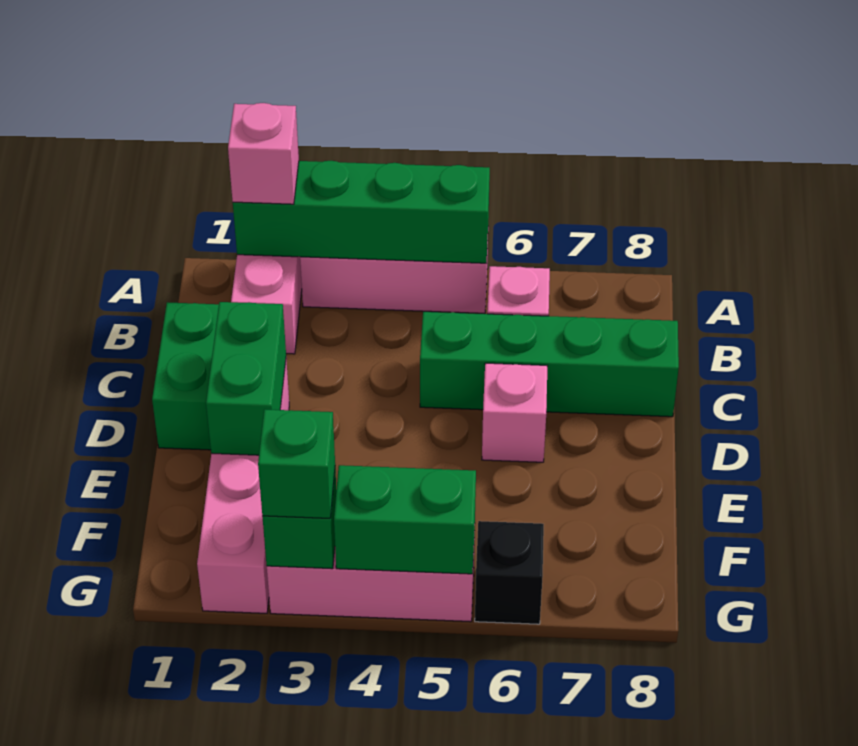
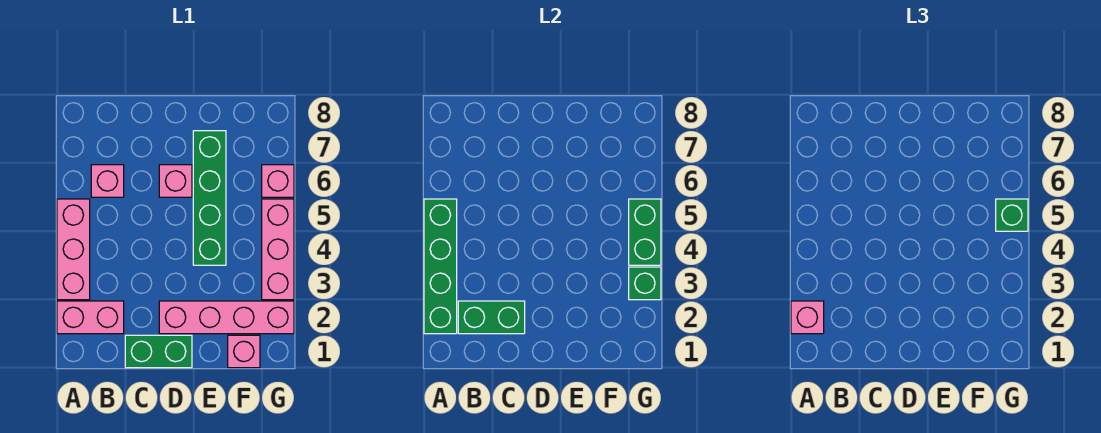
green 1x4 brick [420,312,679,417] -> green 1x4 brick moved to [193,131,226,265]
green 1x2 brick [206,302,286,455] -> green 1x2 brick moved to [458,301,525,334]
none -> pink 1x1 brick [228,335,260,368]
green 1x1 brick [258,409,335,518] -> green 1x1 brick moved to [996,199,1028,231]
black 1x1 brick [475,521,544,624] -> pink 1x1 brick [262,165,294,197]

